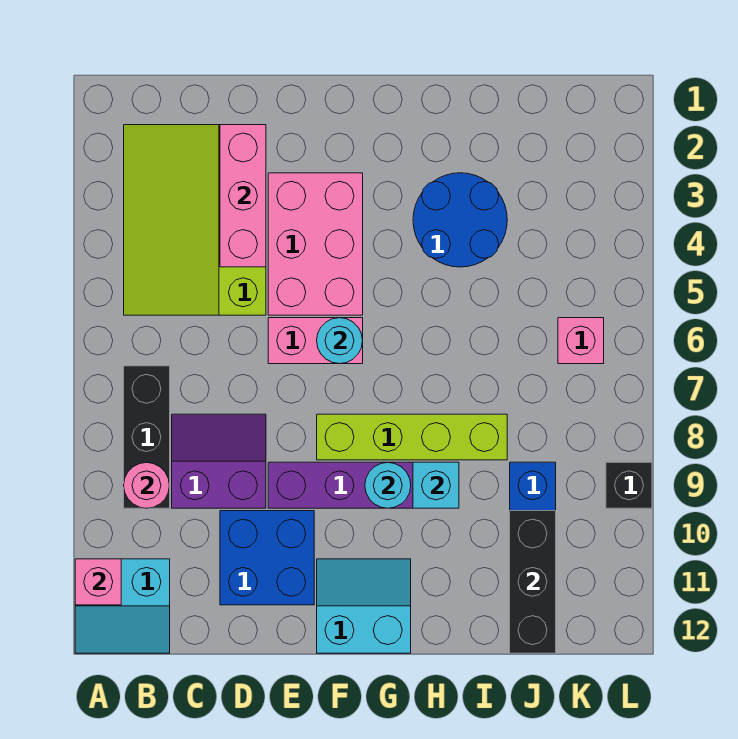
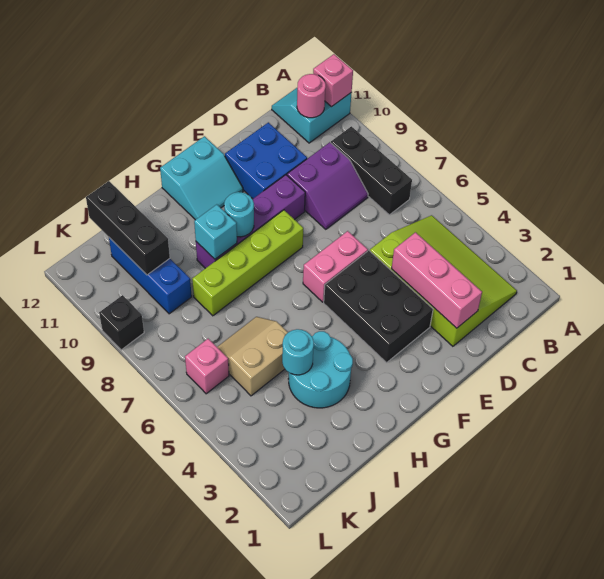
pink 1x1 round brick [124,463,169,508] -> pink 1x1 round brick moved to [297,74,326,118]
pink 2x3 brick [268,173,363,315] -> black 2x3 brick [324,251,433,363]
cyan 1x1 round brick [317,318,363,364] -> cyan 1x1 round brick moved to [282,329,314,375]
blue 2x2 round brick [413,173,507,267] -> cyan 2x2 round brick [288,331,353,408]
none -> tan 2x2 slope [217,317,288,396]

